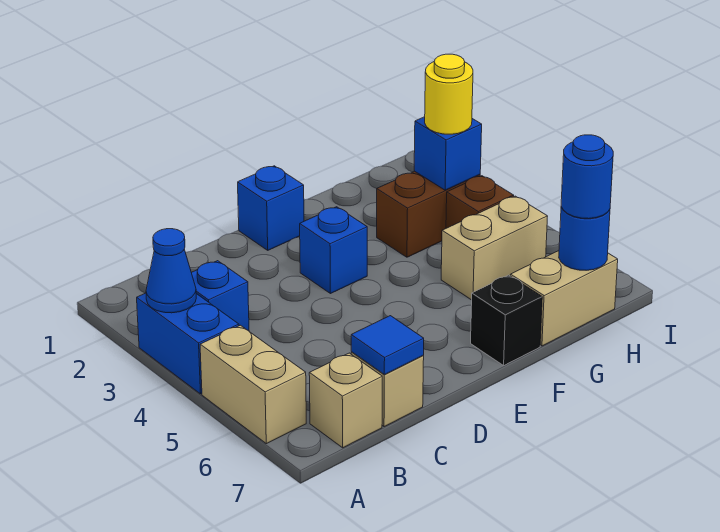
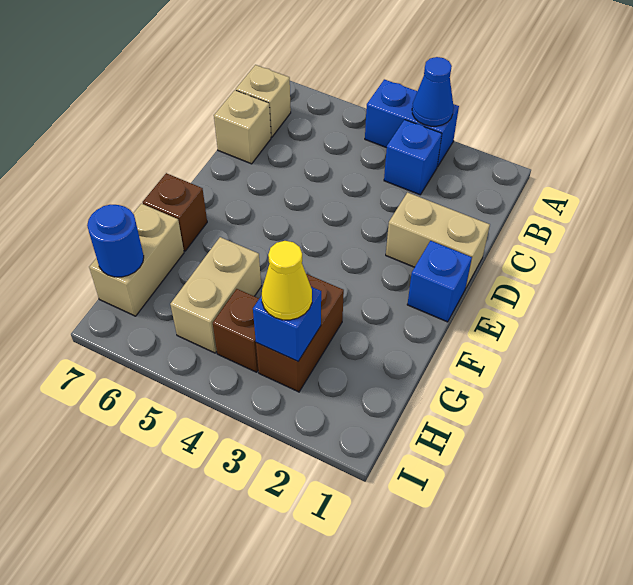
tan 1x2 brick [200,325,306,444] -> tan 1x2 brick moved to [386,192,490,287]
blue 1x1 tile [351,316,424,375] -> none
blue 1x1 brick [300,207,367,294] -> none
black 1x1 brick [471,275,542,366] -> brown 1x1 brick [143,173,207,251]
yellow 1x1 round brick [425,54,473,134] -> yellow 1x1 cone [262,241,312,320]
blue 1x1 round brick [561,135,613,219] -> none

